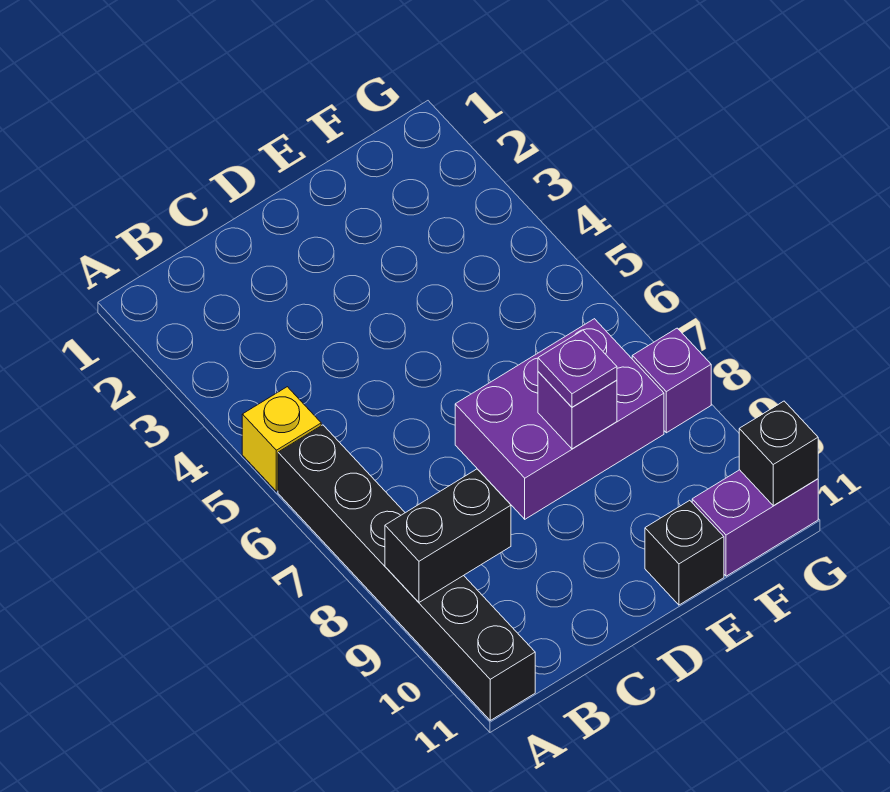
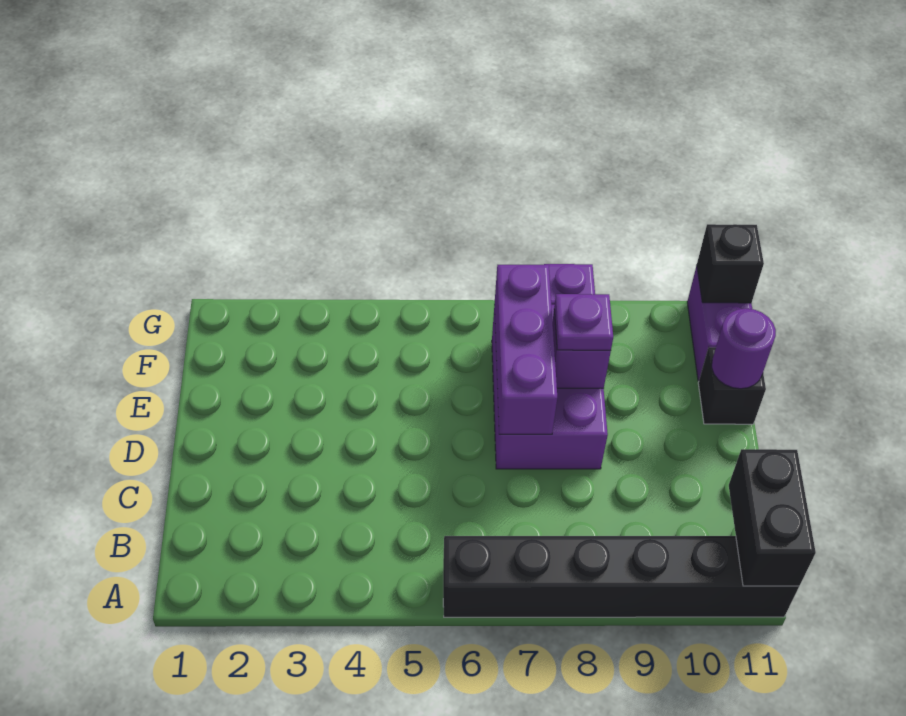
yellow 1x1 brick [242,387,321,491] -> none
black 1x2 brick [385,469,511,602] -> black 1x2 brick moved to [729,449,816,586]
none -> purple 1x3 brick [494,265,557,434]
none -> purple 1x1 round brick [712,308,776,389]

